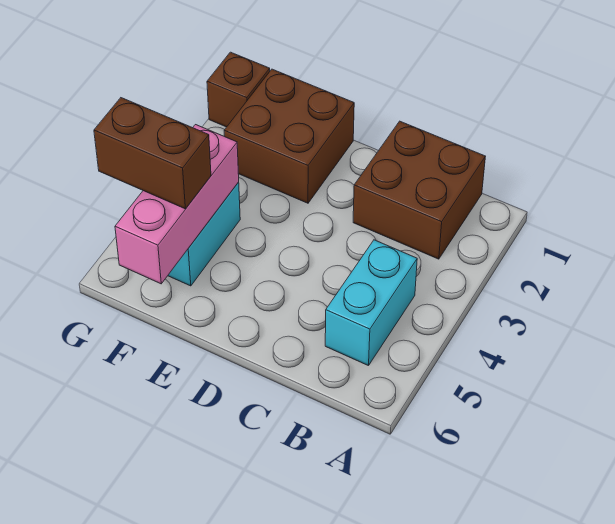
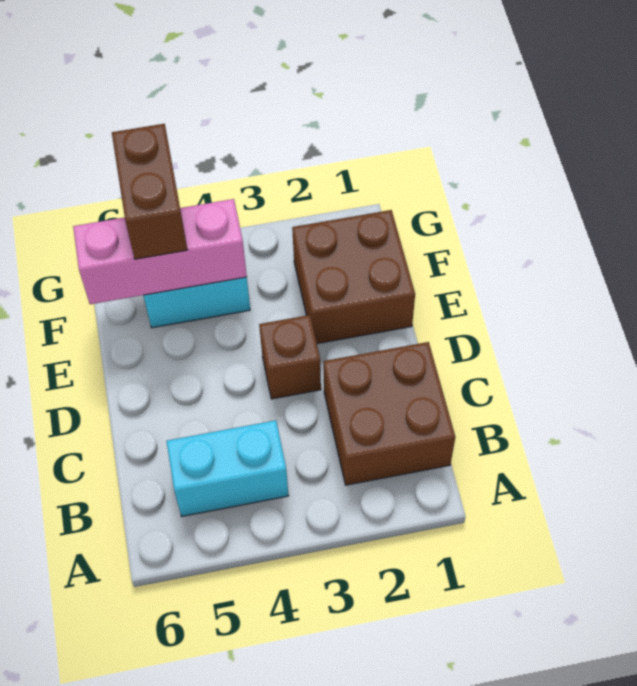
brown 1x1 brick [207,52,270,127] -> brown 1x1 brick moved to [259,315,321,399]

